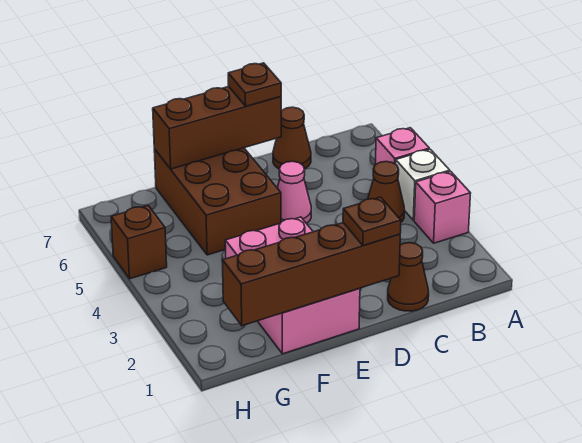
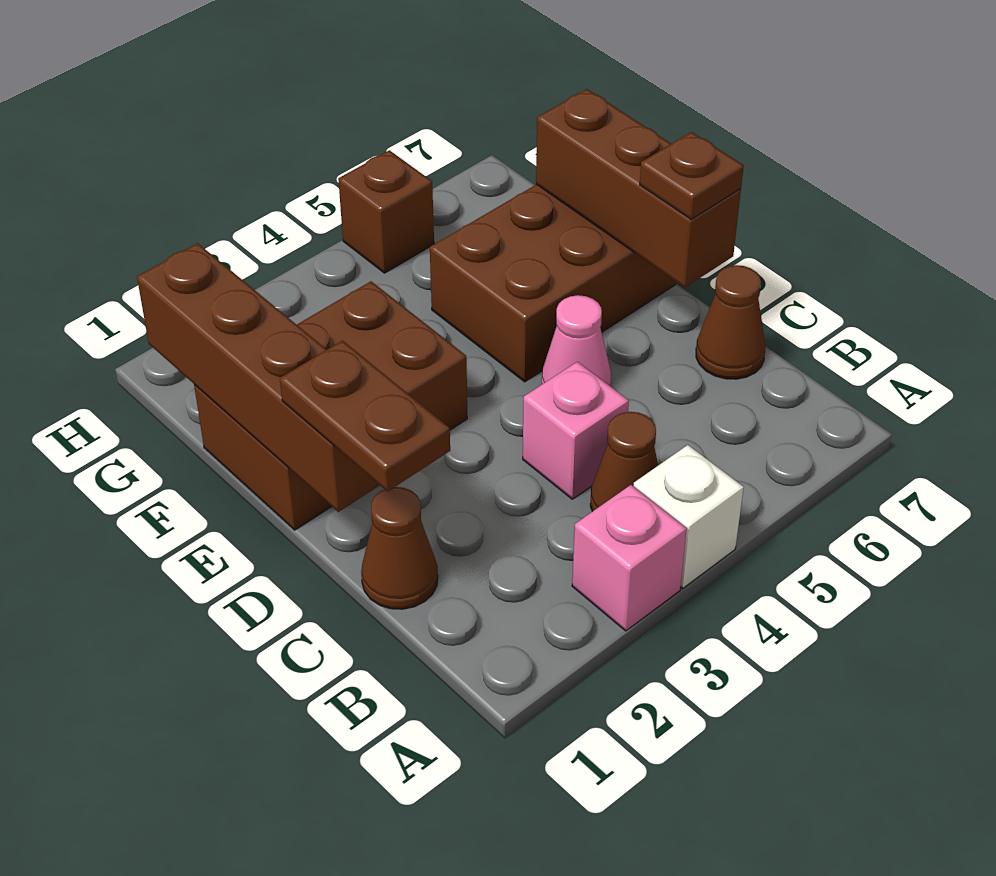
pink 1x1 brick [375,128,429,165] -> pink 1x1 brick moved to [523,362,629,499]
brown 1x1 plate [343,197,401,245] -> brown 1x2 plate [280,341,450,491]
pink 2x3 brick [225,217,360,354] -> brown 2x3 brick [194,281,467,530]

